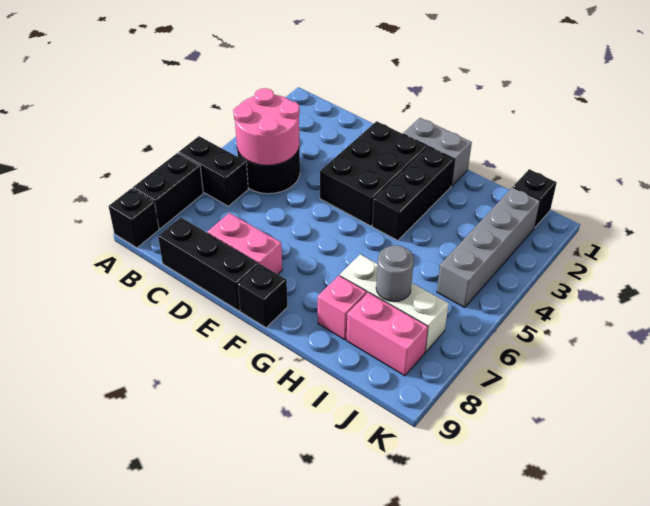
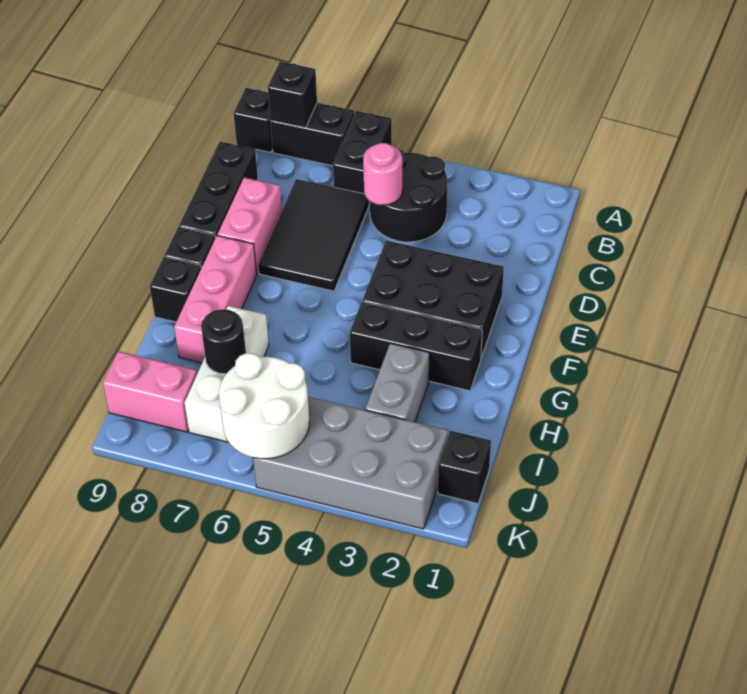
none -> black 1x1 brick [268,62,317,128]
pink 2x2 round brick [233,88,300,165] -> pink 1x1 round brick [363,143,402,205]
none -> black 2x3 tile [258,179,369,291]
grey 1x2 brick [403,118,472,186] -> grey 1x2 brick moved to [365,343,429,422]
none -> black 1x1 brick [150,257,201,322]
pink 1x1 brick [318,276,367,340] -> pink 1x3 brick [174,236,257,363]
grey 1x1 round brick [376,245,414,302] -> black 1x1 round brick [201,309,246,374]
pink 1x2 brick [347,292,428,376] -> pink 1x2 brick turned to [103,351,197,432]
grey 1x4 brick [437,187,540,308] -> grey 2x4 brick [253,397,448,529]
none -> white 2x2 round brick [219,353,310,459]

